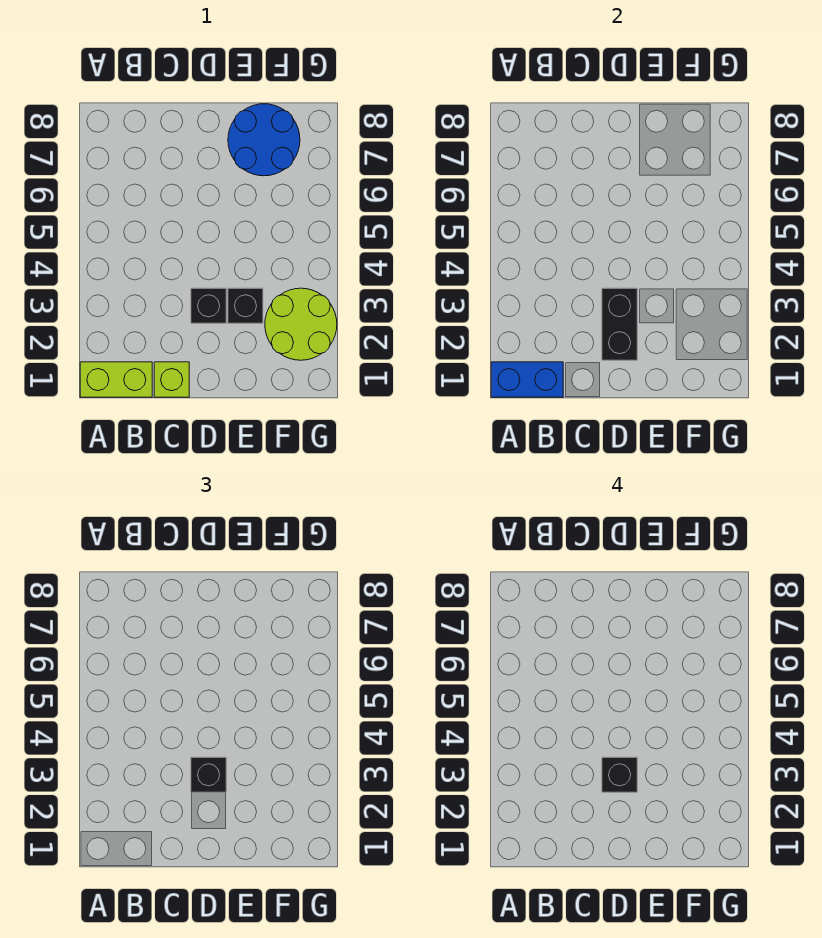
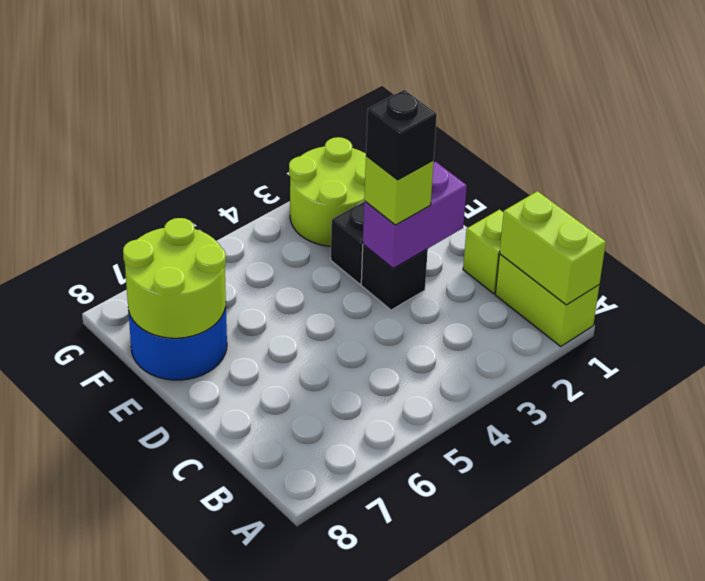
blue 1x2 brick [491,362,563,397] -> lime 1x2 brick [500,191,606,305]
black 1x2 brick [602,288,637,360] -> purple 1x2 brick [363,162,467,268]
black 1x1 brick [191,757,226,792] -> lime 1x1 brick [364,156,434,225]
none -> lime 2x2 round brick [123,218,226,338]

